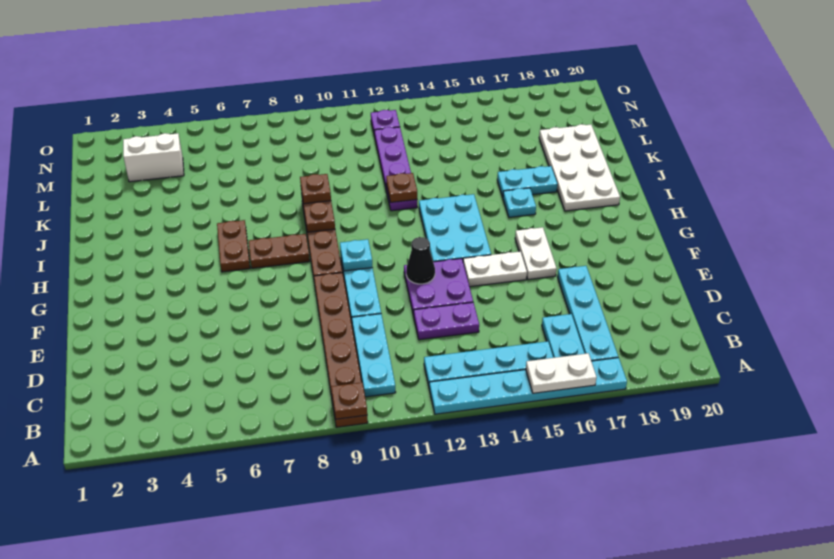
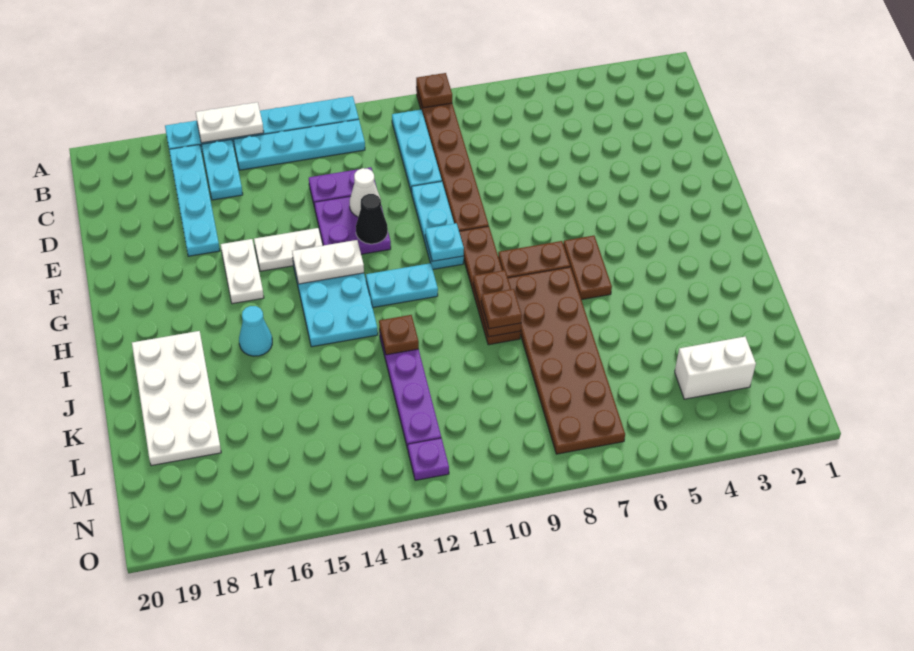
none -> white 1x1 cone [349,168,380,217]
none -> white 1x2 plate [292,240,364,284]
none -> brown 2x6 plate [508,267,625,454]
cyan 1x1 plate [503,188,536,217] -> cyan 1x1 cone [239,306,272,356]
cyan 1x2 plate [497,166,557,197] -> cyan 1x2 plate moved to [366,263,438,307]

